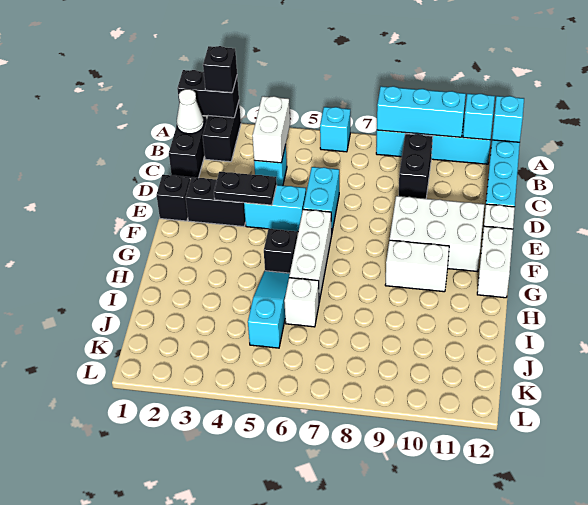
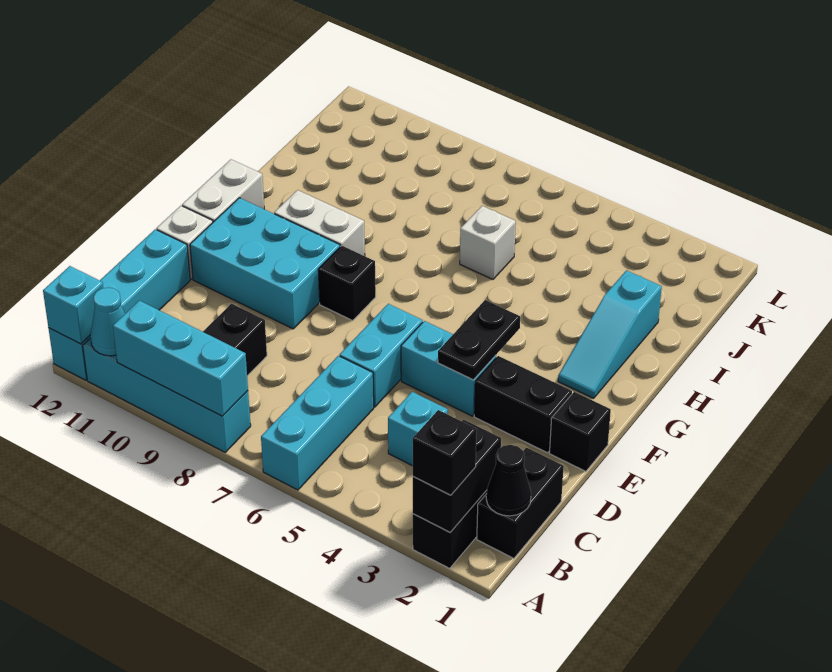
black 1x2 brick [177,70,239,118] -> black 1x2 brick turned to [413,420,501,532]
cyan 1x1 brick [320,107,350,152] -> cyan 1x3 brick [261,356,374,490]
cyan 1x1 brick [463,94,495,140] -> cyan 1x1 cone [90,288,125,356]
white 1x1 cone [177,89,204,134] -> black 1x1 cone [486,445,531,516]
white 1x2 brick [252,96,290,163] -> none
black 1x2 plate [214,172,277,205] -> black 1x2 plate turned to [438,300,520,380]
white 2x3 brick [390,196,484,272] -> cyan 2x3 brick [190,198,340,329]
white 1x3 brick [289,209,332,302] -> none
black 1x1 brick [264,229,297,273] -> black 1x1 brick moved to [318,246,376,320]
cyan 1x3 slope [248,271,290,348] -> cyan 1x3 slope moved to [558,270,662,398]

